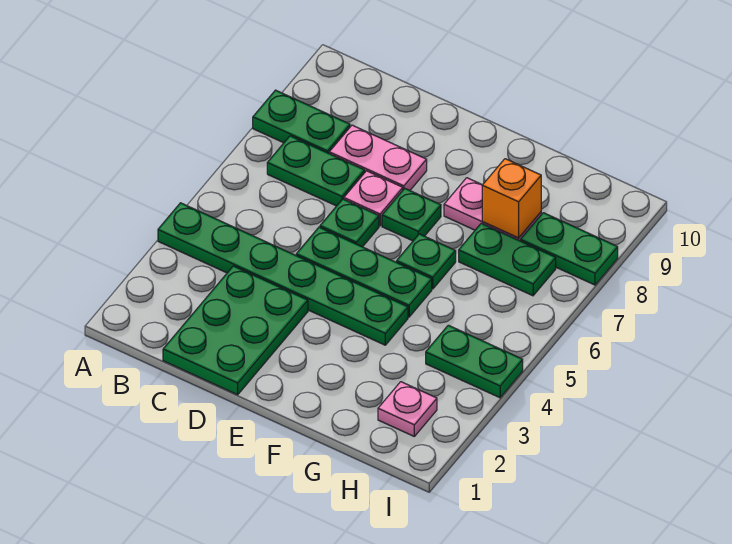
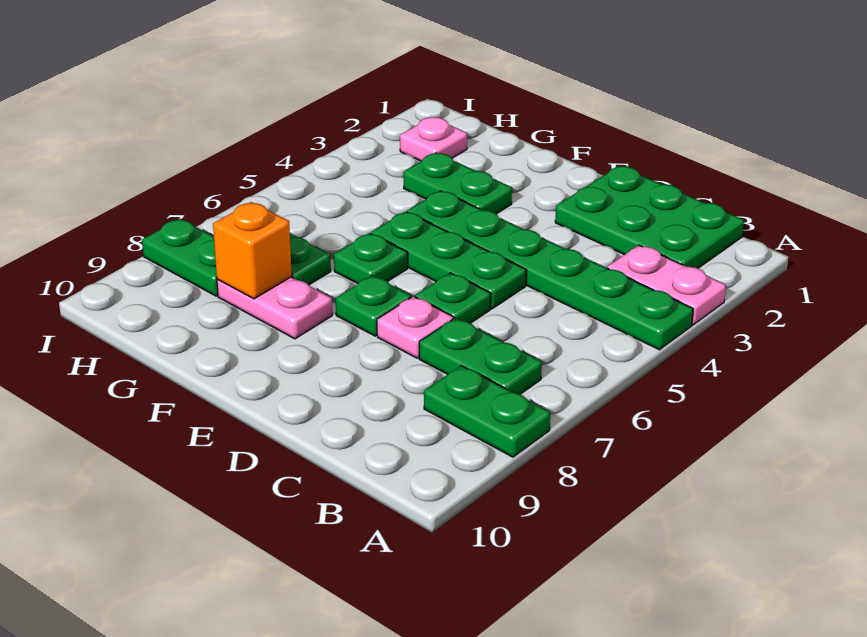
green 2x3 plate [163,266,308,395] -> green 2x3 plate turned to [555,166,744,268]
pink 1x2 plate [329,125,427,190] -> pink 1x2 plate moved to [607,245,726,325]
green 1x2 plate [426,325,523,398] -> green 1x2 plate moved to [403,153,512,214]

